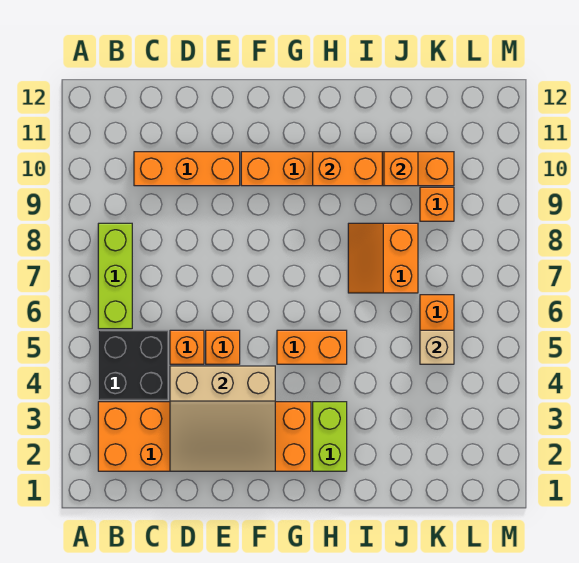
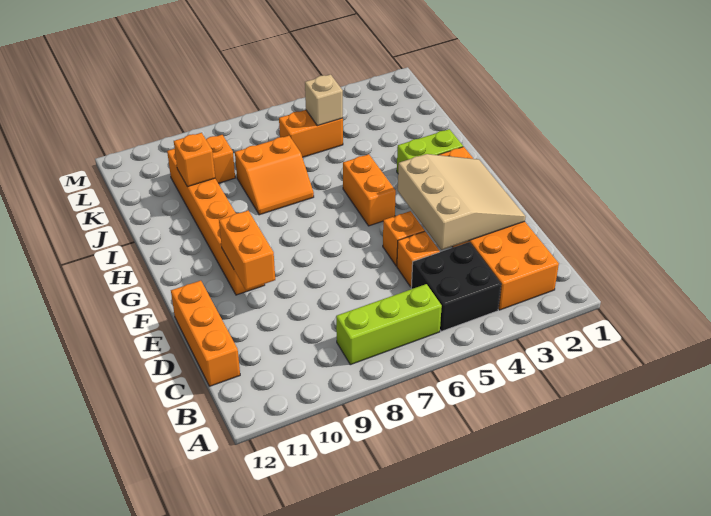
orange 1x3 brick [134,152,240,186] -> orange 1x3 brick moved to [171,281,240,386]
orange 1x2 brick [313,152,382,186] -> orange 1x2 brick moved to [219,211,275,290]

